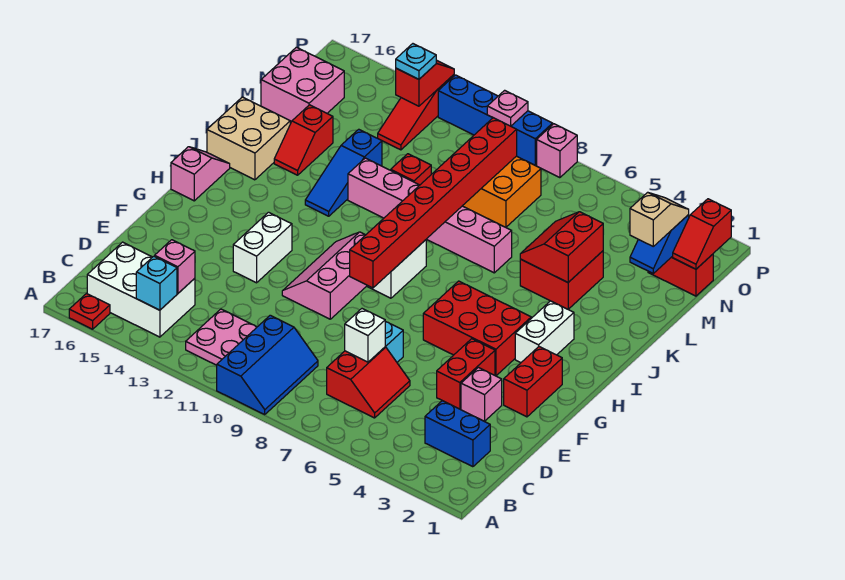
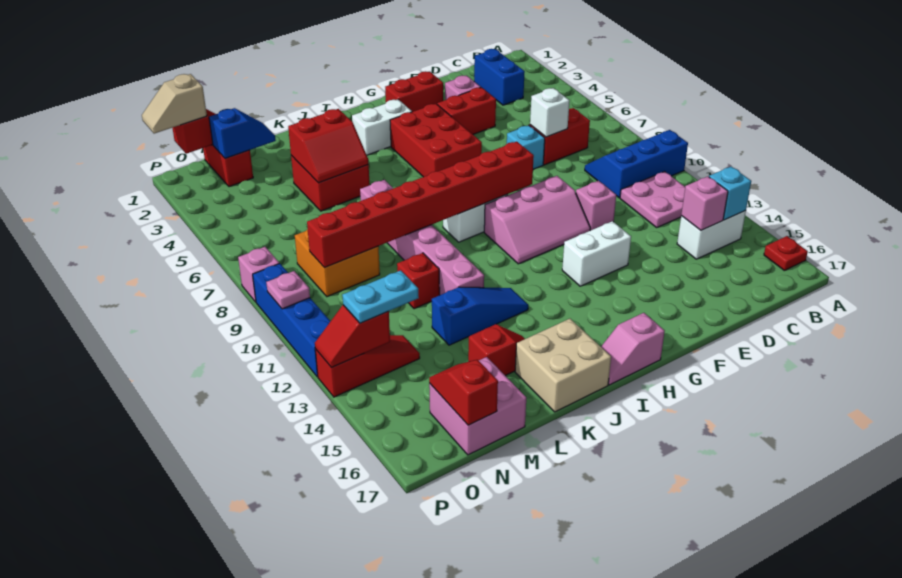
white 2x3 brick [87,242,195,337] -> white 1x2 brick [677,211,746,259]
none -> pink 1x1 brick [576,181,616,230]
tan 1x2 slope [630,192,689,246] -> tan 1x2 slope moved to [142,74,207,134]
none -> red 1x2 slope [429,360,498,425]
cyan 1x1 plate [396,44,436,79] -> cyan 1x2 plate [342,270,419,323]

